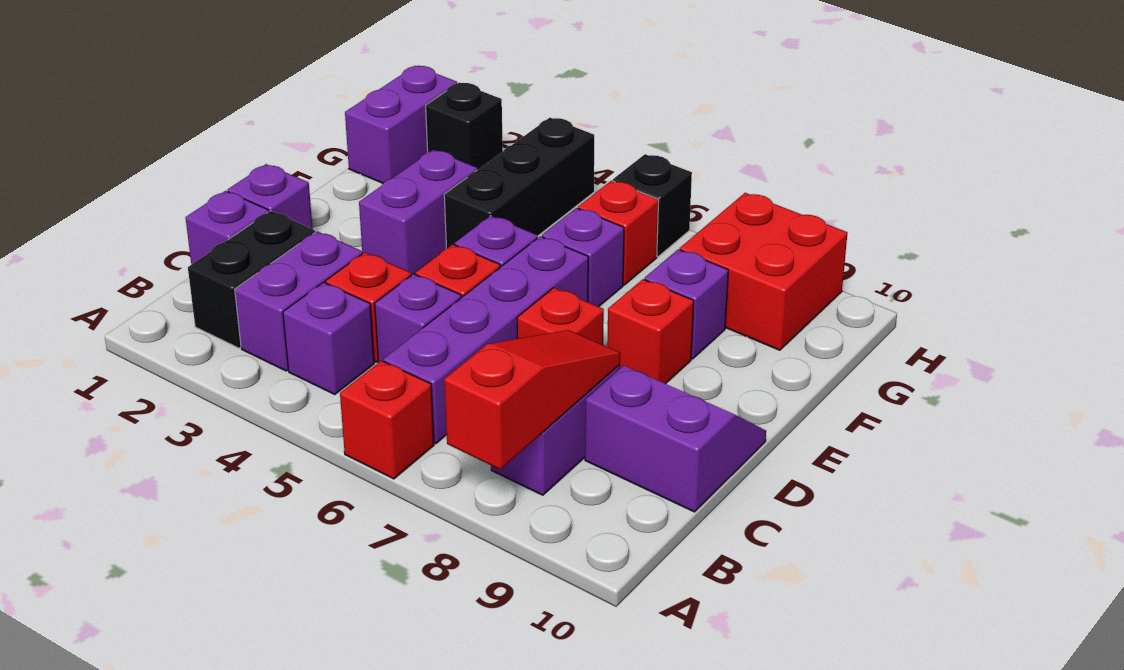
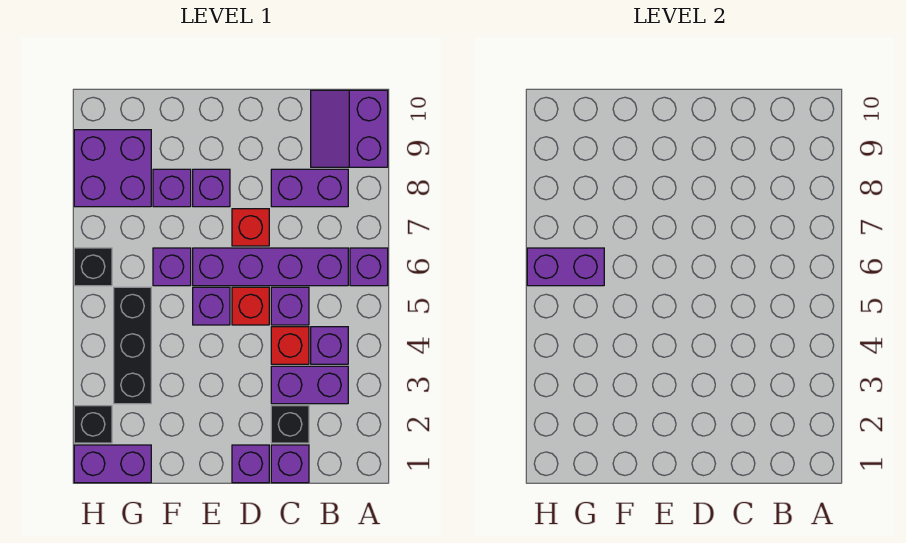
red 1x1 brick [340,361,434,479] -> purple 1x1 brick [350,248,388,286]
red 1x3 slope [444,330,620,469] -> none
black 1x2 brick [188,211,315,348] -> black 1x1 brick [271,406,309,443]
purple 2x2 slope [585,366,766,512] -> purple 2x2 slope moved to [311,90,388,167]
purple 1x2 brick [359,150,477,275] -> purple 1x2 brick moved to [527,248,604,286]
red 1x1 brick [607,279,694,384] -> purple 1x1 brick [193,169,230,207]
black 1x3 brick [444,118,594,249] -> black 1x3 brick turned to [114,287,151,404]
red 1x1 brick [578,181,659,285] -> none
red 2x2 brick [680,193,847,350] -> purple 2x2 brick [74,130,151,207]

